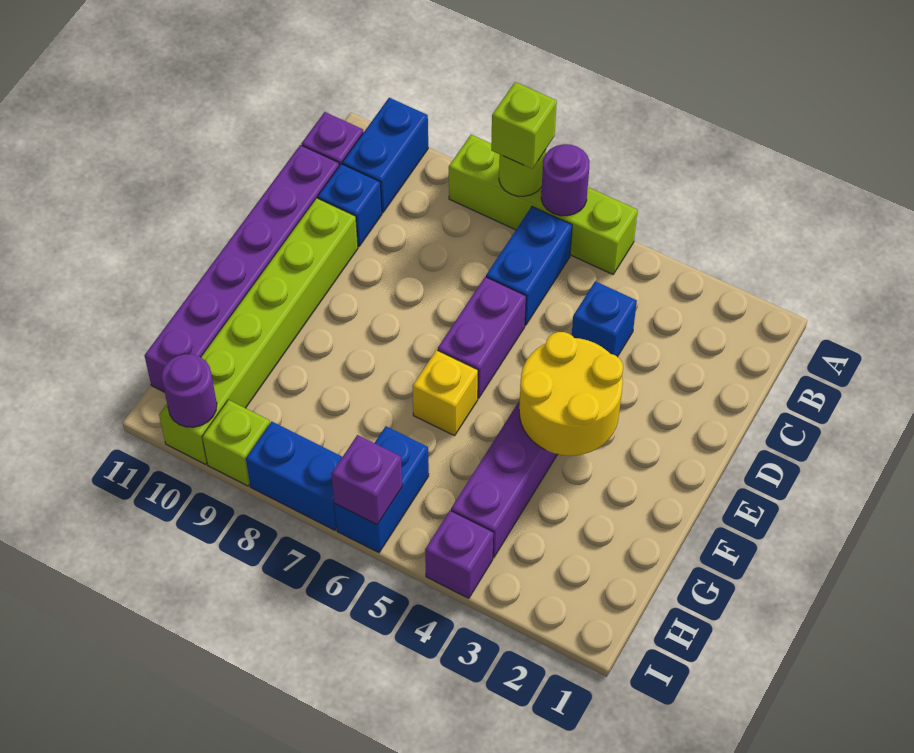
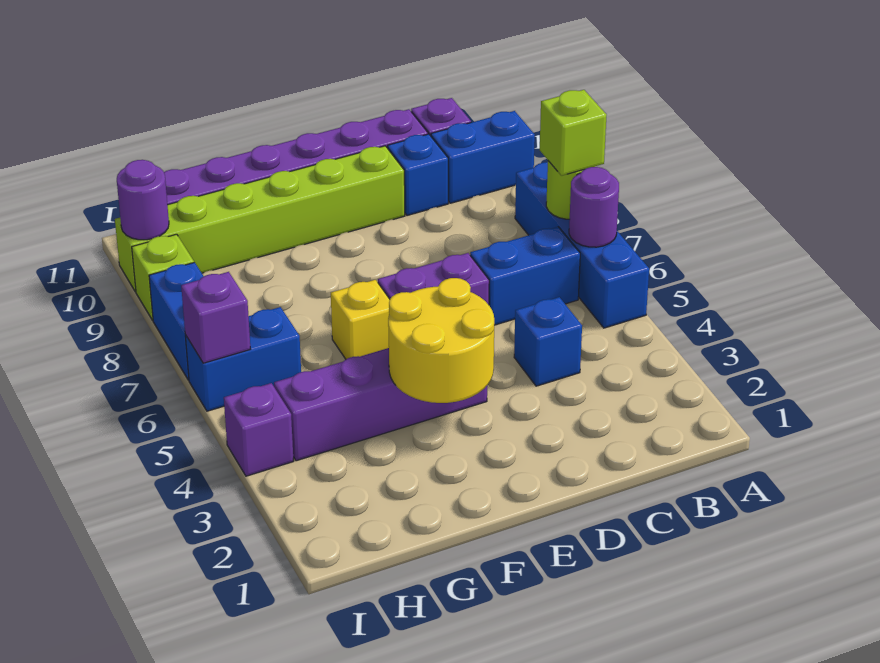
lime 1x4 brick [449,135,638,274] -> blue 1x4 brick [515,162,649,328]

